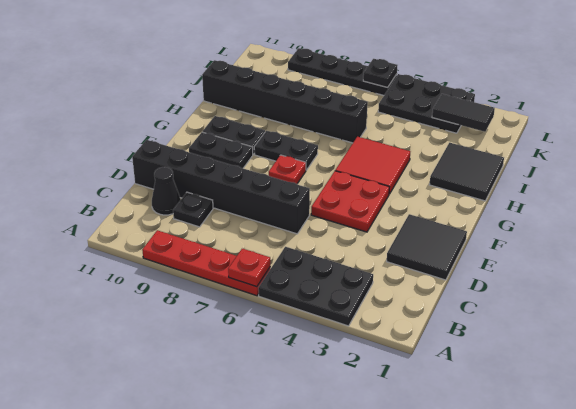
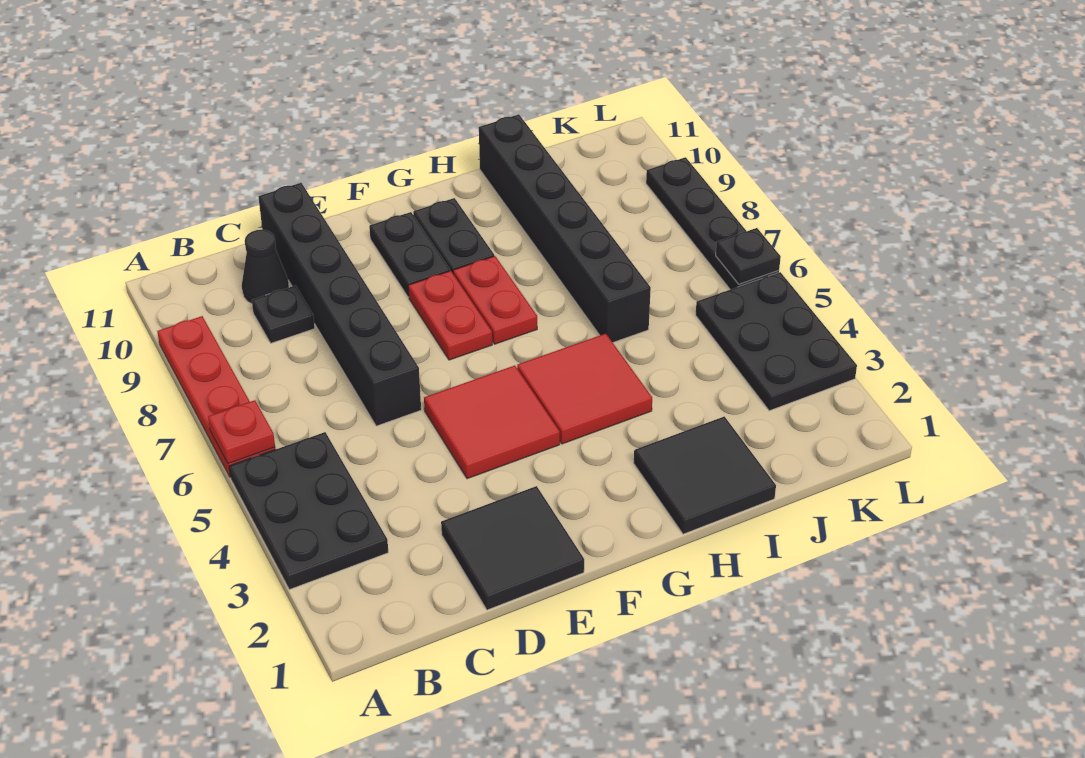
red 2x2 plate [311,171,389,232] -> red 2x2 tile [424,365,560,479]
red 1x1 plate [269,155,306,184] -> red 1x2 plate [408,271,492,360]
black 1x2 plate [254,131,318,170] -> red 1x2 plate [453,256,537,344]
black 1x2 tile [432,94,495,132] -> none

